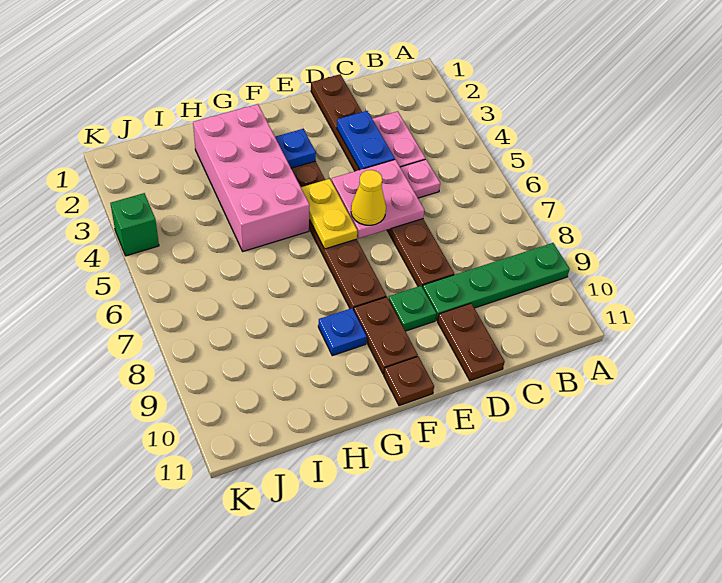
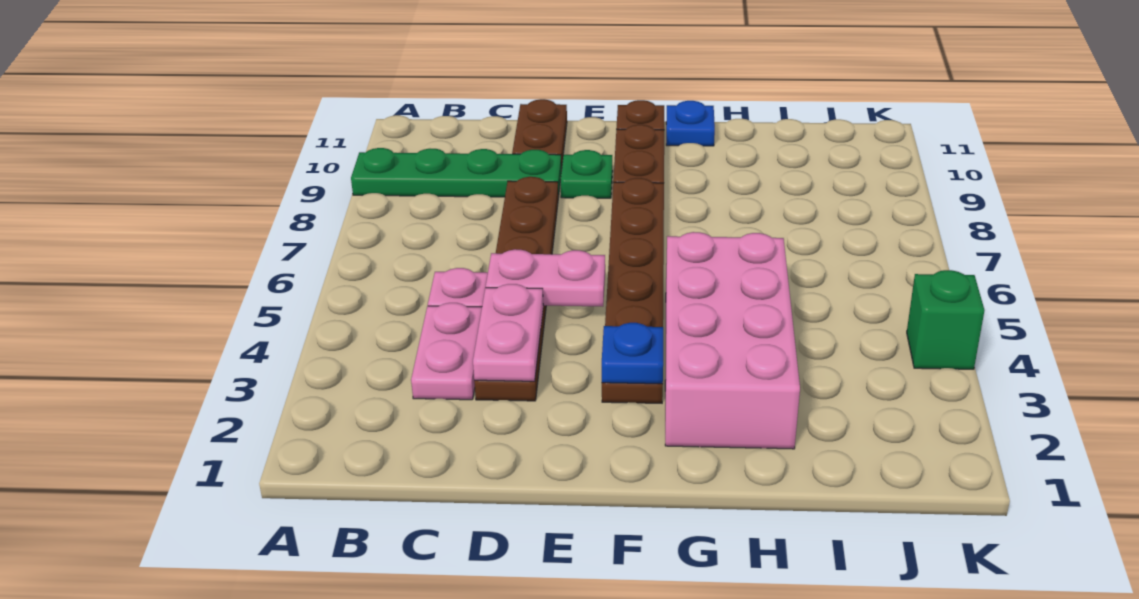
brown 1x8 plate [311,74,454,287] -> brown 1x6 plate [474,177,558,401]
blue 1x2 plate [337,111,395,170] -> pink 1x2 plate [473,284,543,381]
pink 2x2 plate [331,160,424,238] -> pink 1x2 plate [486,249,605,306]
yellow 1x1 cone [351,170,386,225] -> none
yellow 1x2 plate [301,179,357,249] -> none
blue 1x1 plate [318,308,367,356] -> blue 1x1 plate moved to [666,101,715,146]

